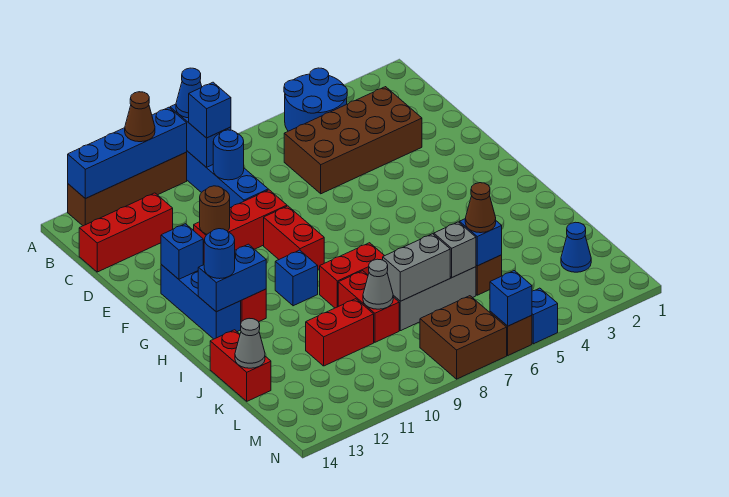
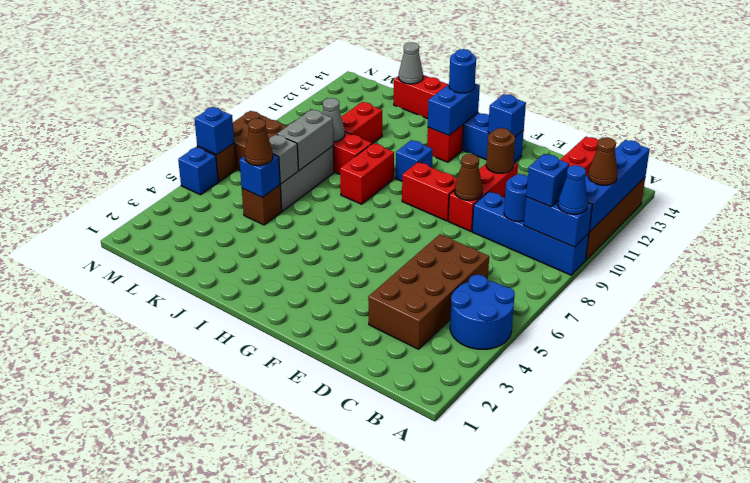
none -> brown 1x1 cone [455,154,483,201]
blue 1x1 cone [561,222,591,272] -> none

